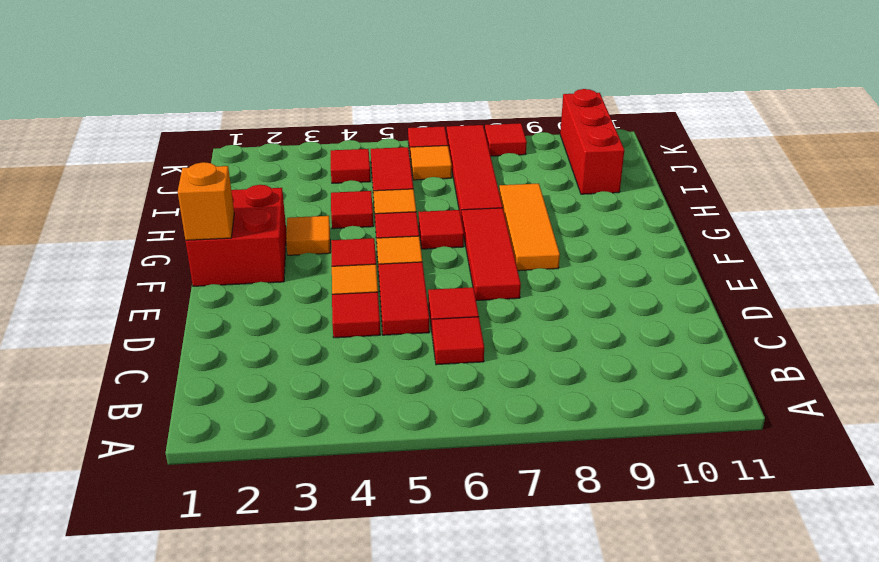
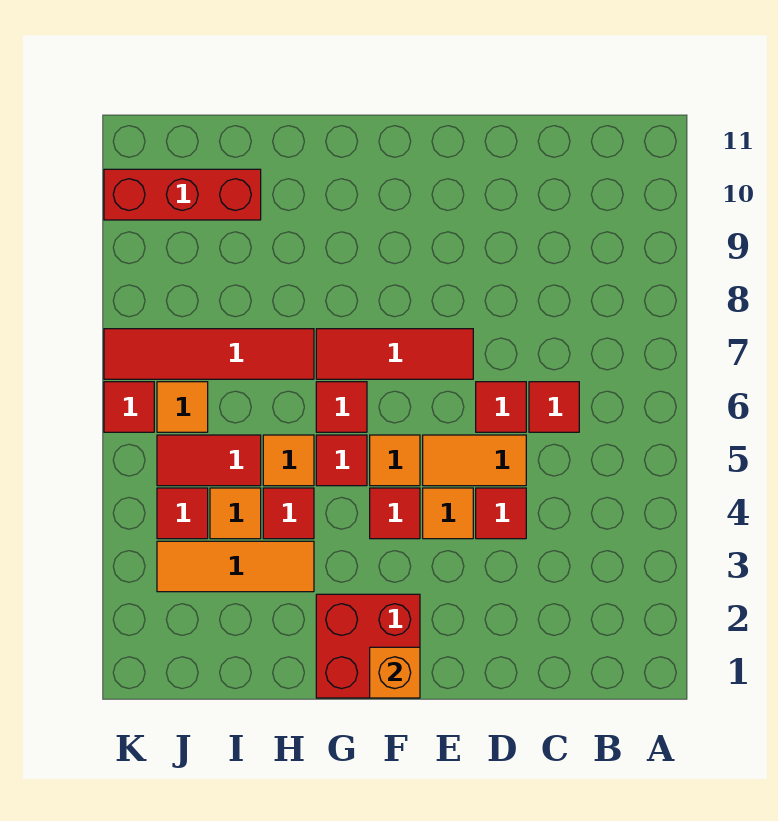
red 1x2 tile [378,262,429,335] -> orange 1x2 tile [423,435,526,486]
orange 1x3 tile [499,184,560,271] -> orange 1x3 tile moved to [157,541,314,592]
orange 1x1 tile [286,216,330,255] -> orange 1x1 tile moved to [210,488,261,539]
red 1x1 tile [485,123,527,156] -> none

